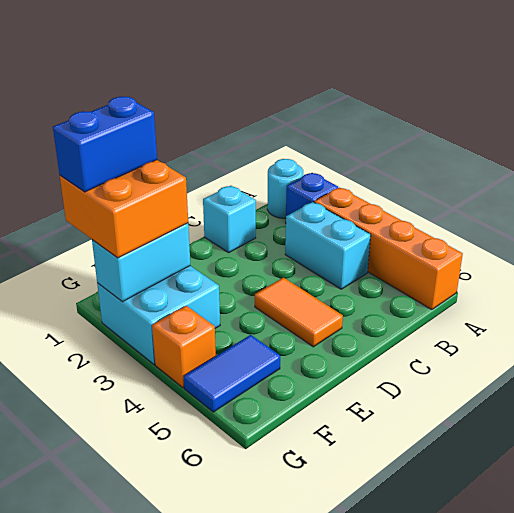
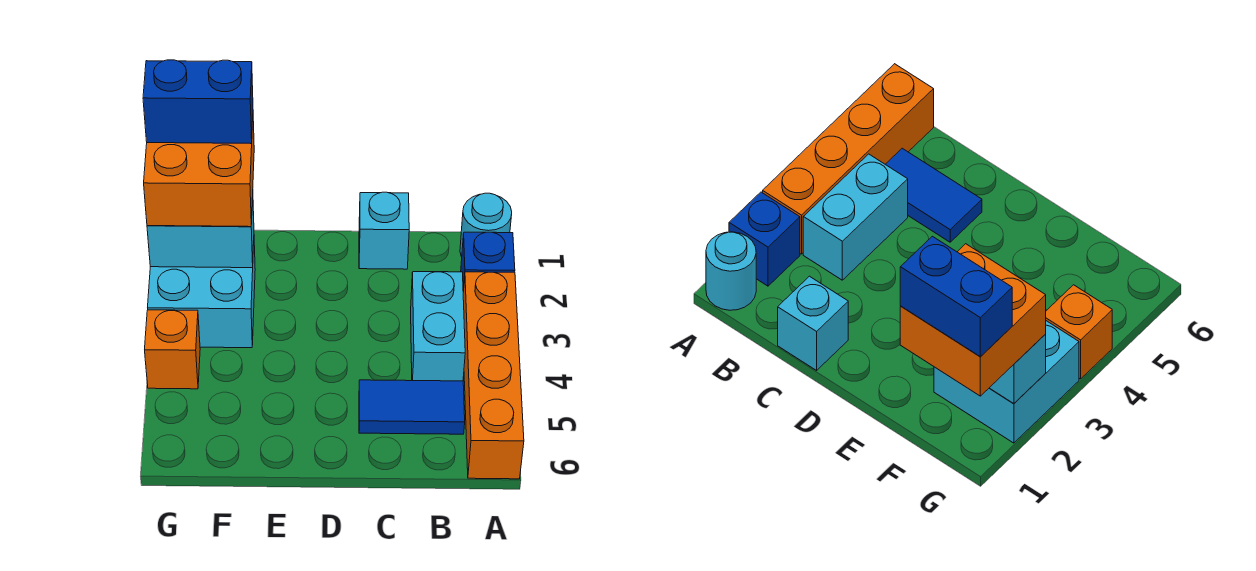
orange 1x2 tile [255,278,343,347] -> none
blue 1x2 tile [184,335,280,412] -> blue 1x2 tile moved to [359,380,465,434]

